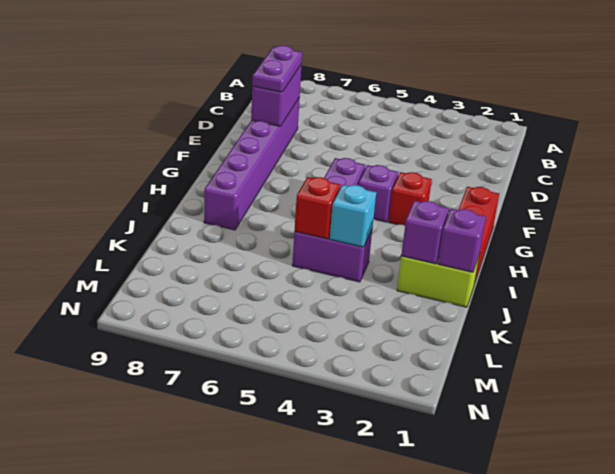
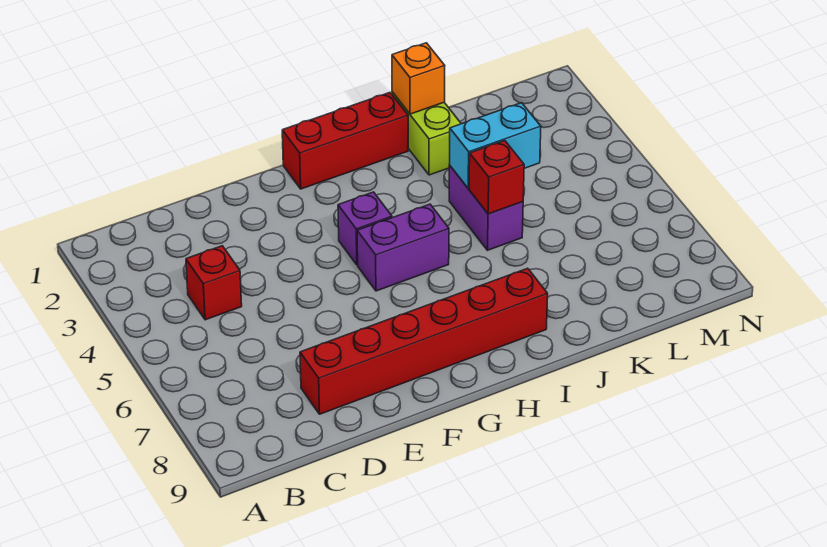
purple 1x6 brick [204,97,300,230] -> red 1x6 brick [300,268,548,414]
purple 1x2 brick [251,64,302,127] -> none
purple 1x2 plate [252,45,302,92] -> none
red 1x1 brick [389,172,432,225] -> red 1x1 brick moved to [186,246,242,320]
purple 1x1 brick [438,209,486,272] -> orange 1x1 brick [392,43,445,114]
purple 1x1 brick [401,201,449,264] -> none
cyan 1x1 brick [330,185,376,247] -> cyan 1x2 brick [449,103,541,188]

